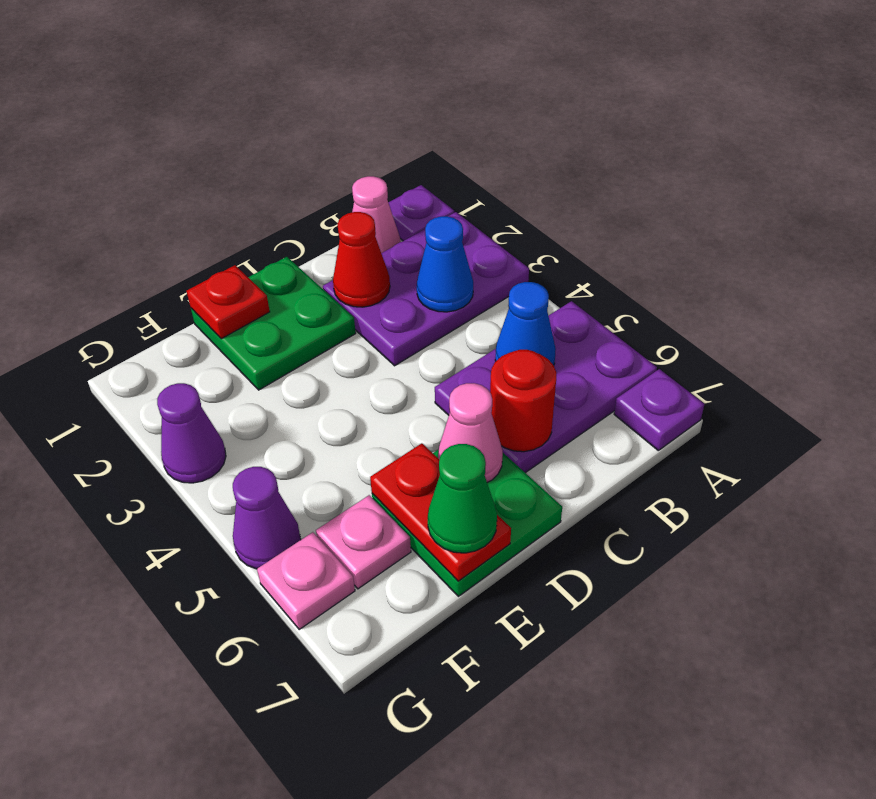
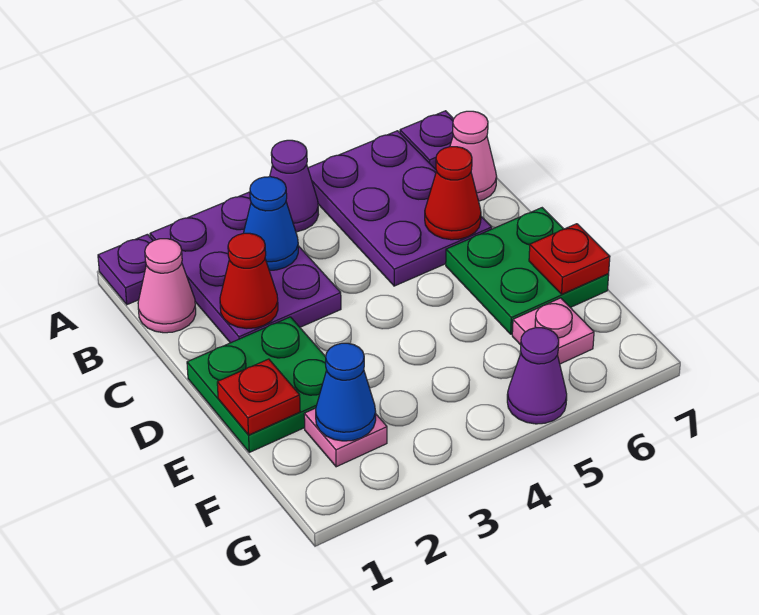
blue 1x1 cone [495,282,556,365] -> blue 1x1 cone moved to [316,343,376,441]
red 1x1 round brick [490,350,556,452] -> red 1x1 cone [425,147,481,240]
pink 1x1 cone [438,383,503,482] -> pink 1x1 cone moved to [450,111,497,201]
red 1x2 plate [370,443,511,581] -> red 1x1 plate [529,224,610,294]
green 1x1 cone [428,444,497,553] -> none
purple 1x1 cone [157,383,226,483] -> purple 1x1 cone moved to [270,140,318,232]
pink 1x1 plate [257,532,355,629] -> pink 1x1 plate moved to [304,408,387,467]

